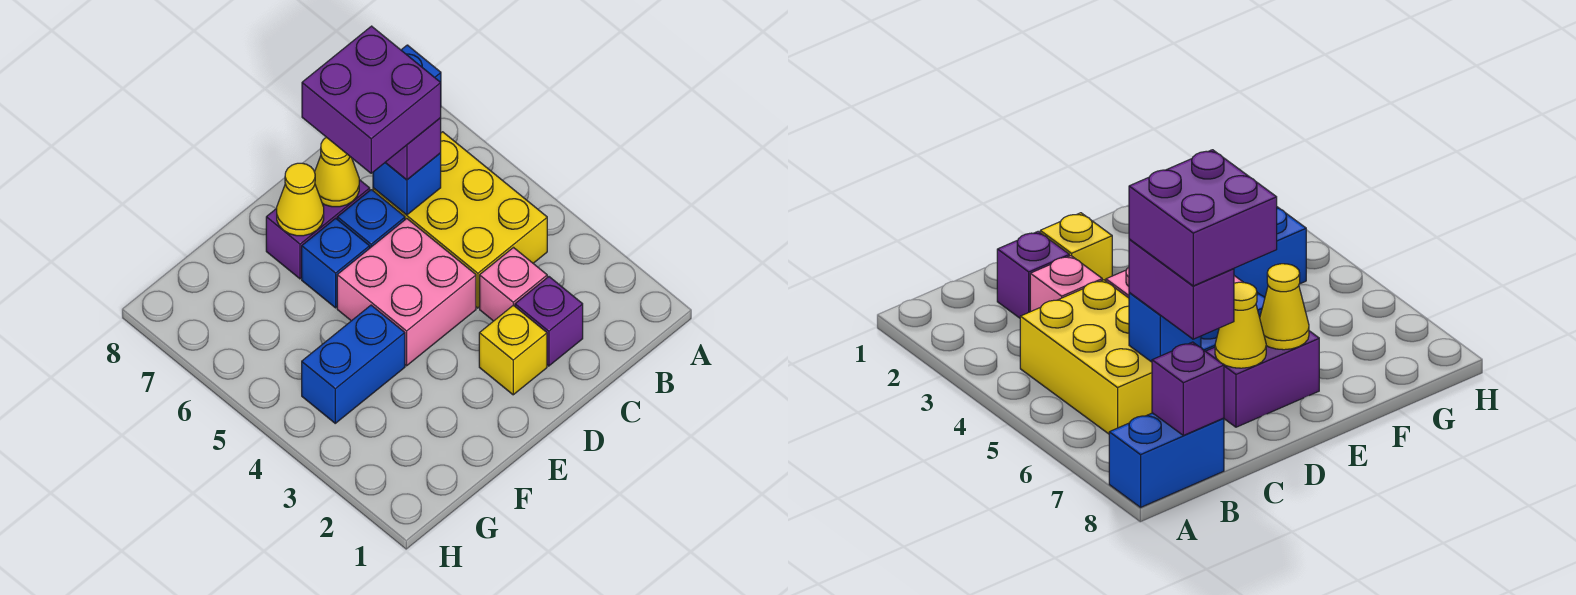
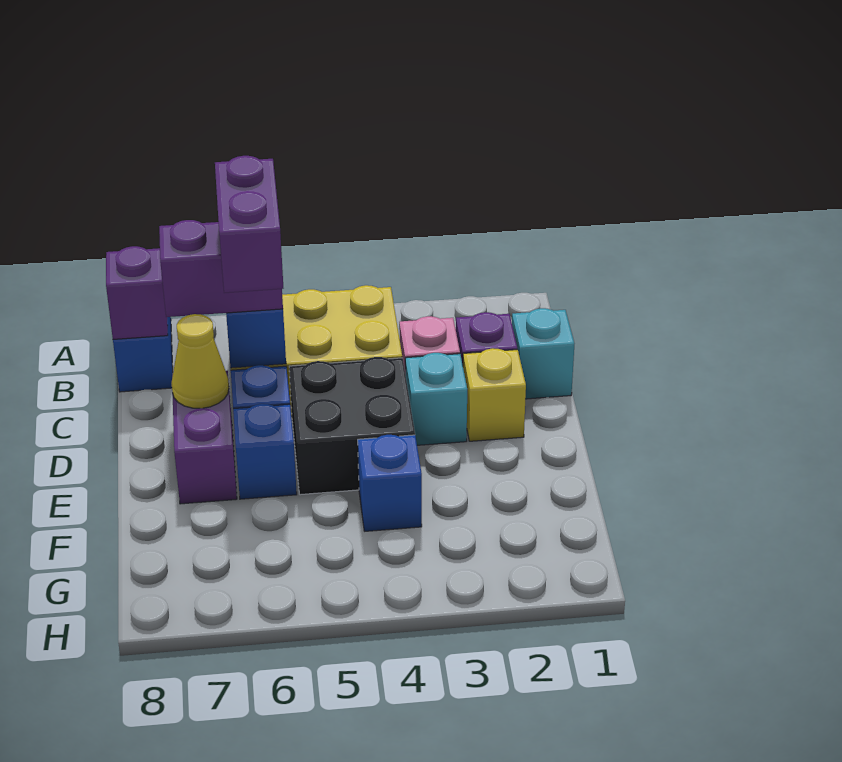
none -> cyan 1x1 brick [512,308,574,399]
purple 2x2 brick [302,26,441,173] -> purple 1x2 brick [215,156,283,293]
none -> cyan 1x1 brick [405,353,467,445]
pink 2x2 brick [337,219,476,366] -> black 2x2 brick [289,357,415,495]
yellow 1x1 cone [277,163,324,236] -> none
blue 1x2 brick [302,305,405,423] -> blue 1x1 brick [358,435,422,531]

